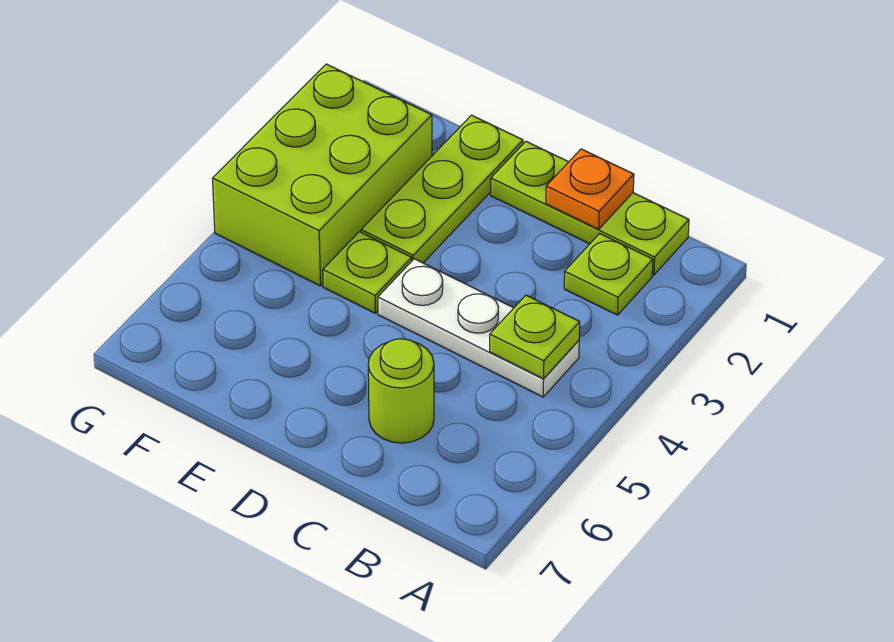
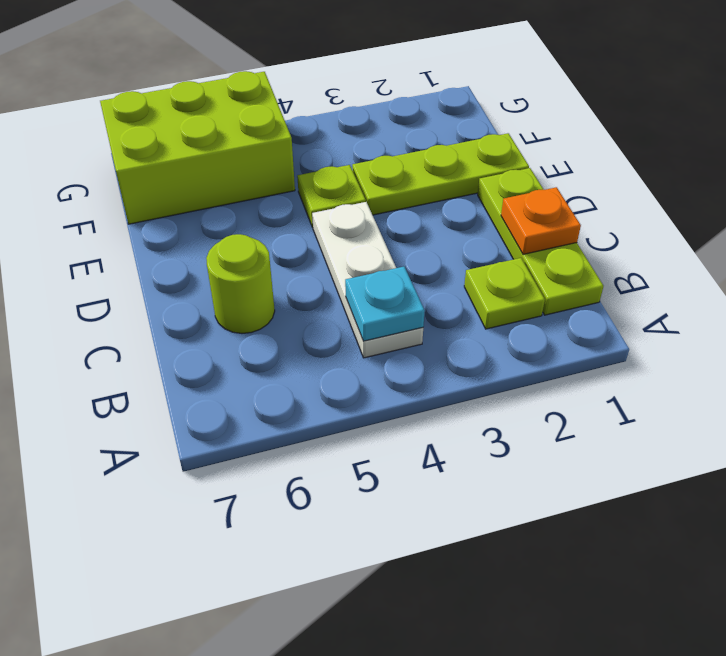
lime 1x1 plate [490,295,580,379] -> cyan 1x1 plate [345,267,425,341]
lime 2x3 brick [212,64,432,286] -> lime 2x3 brick moved to [100,71,295,224]

